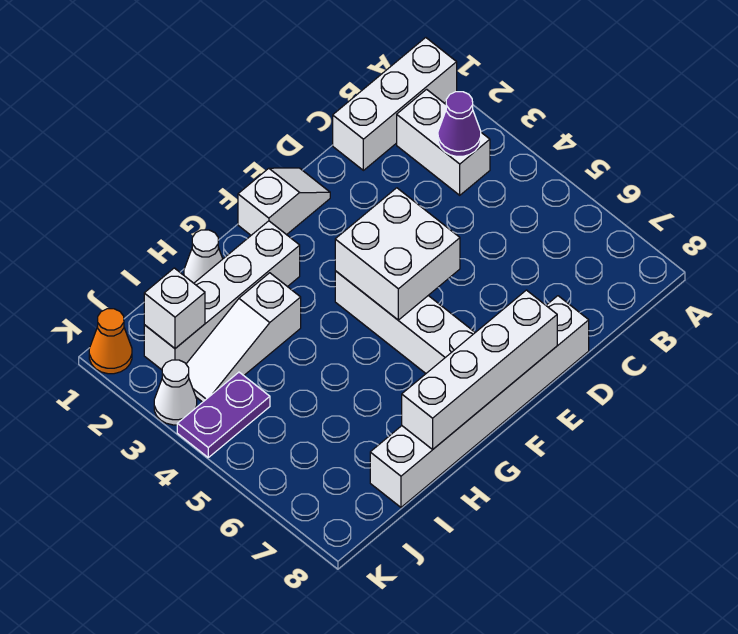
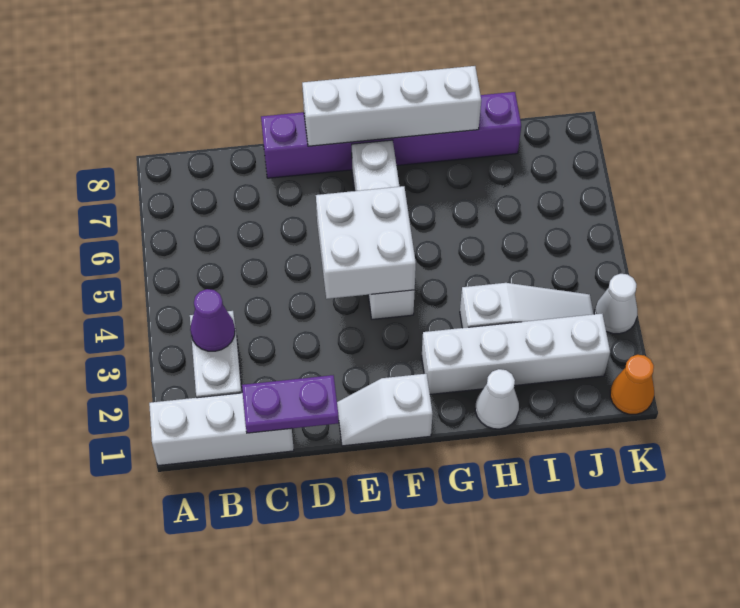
white 1x6 brick [370,296,589,507] -> purple 1x6 brick [261,92,521,178]
white 1x1 brick [144,268,205,348] -> none
purple 1x2 plate [177,372,270,457] -> purple 1x2 plate moved to [242,375,339,433]

